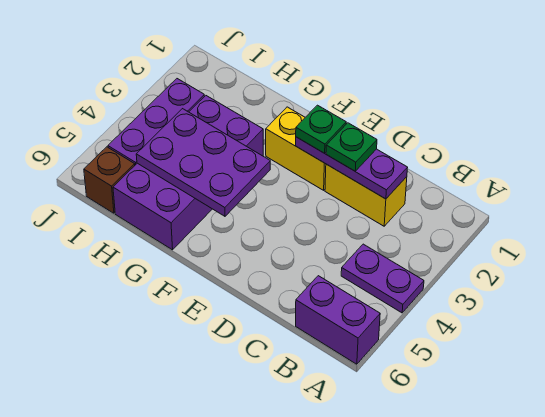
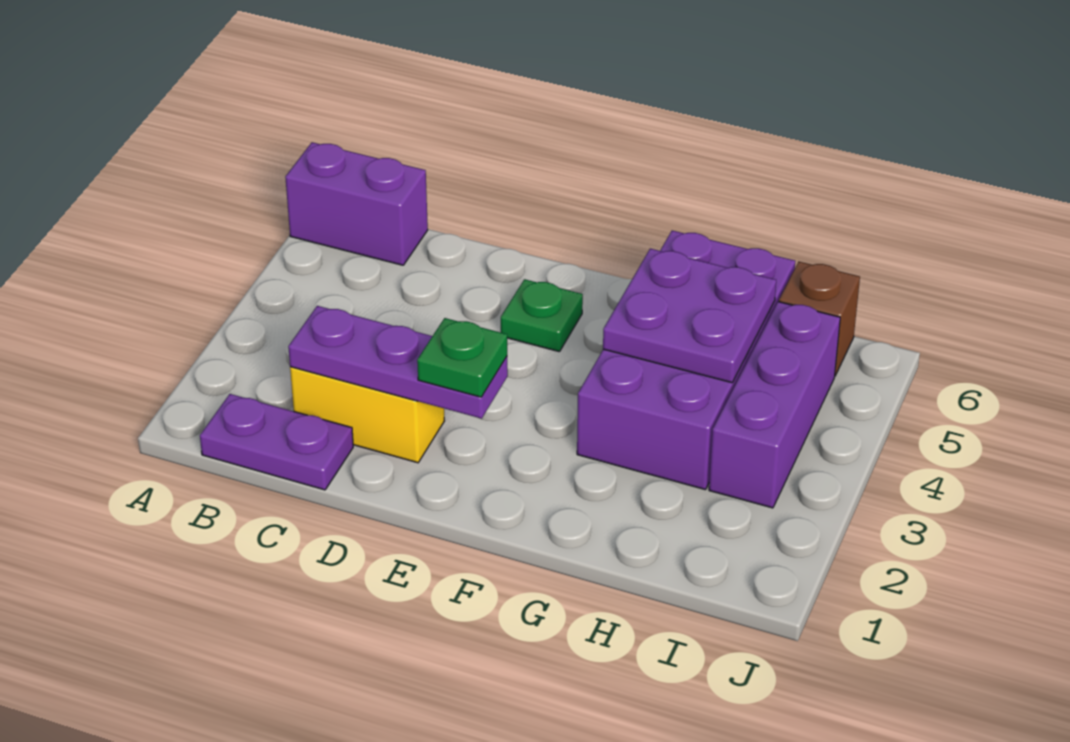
purple 1x2 plate [341,244,424,313] -> purple 1x2 plate moved to [200,394,353,490]
green 1x1 plate [326,123,377,171] -> green 1x1 plate moved to [501,279,583,352]
yellow 1x2 brick [266,107,326,190] -> none
purple 2x3 plate [136,109,270,216] -> purple 2x2 plate [603,249,776,383]

